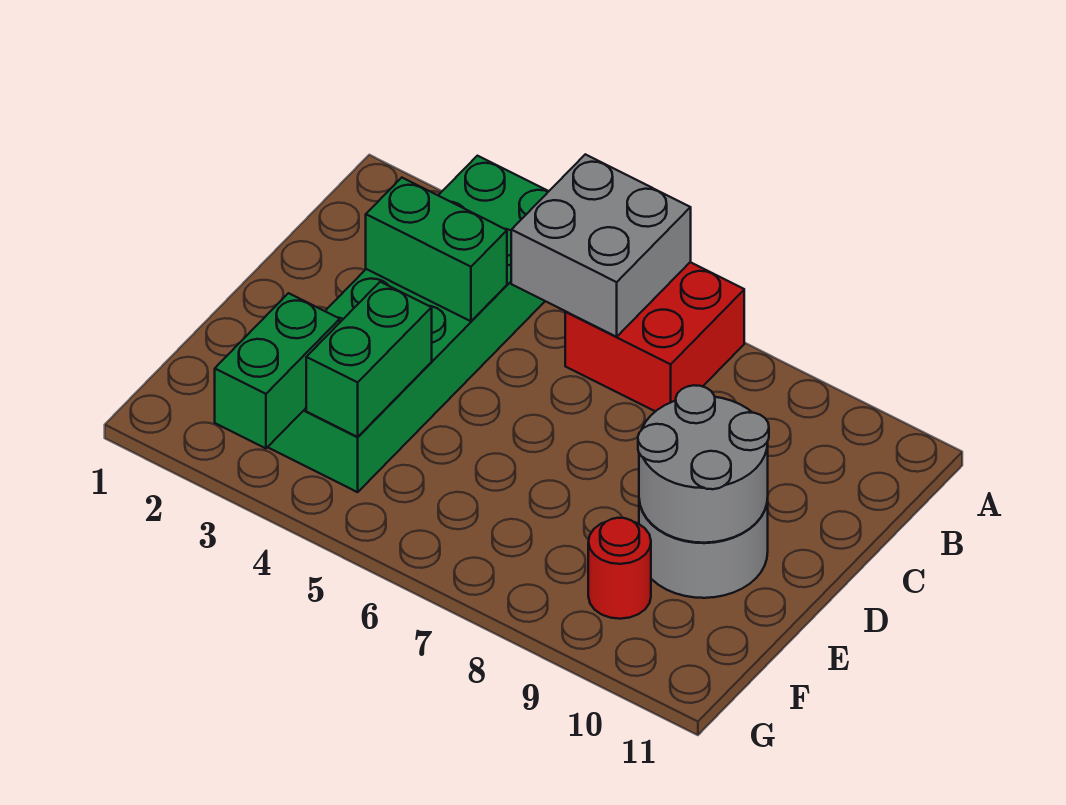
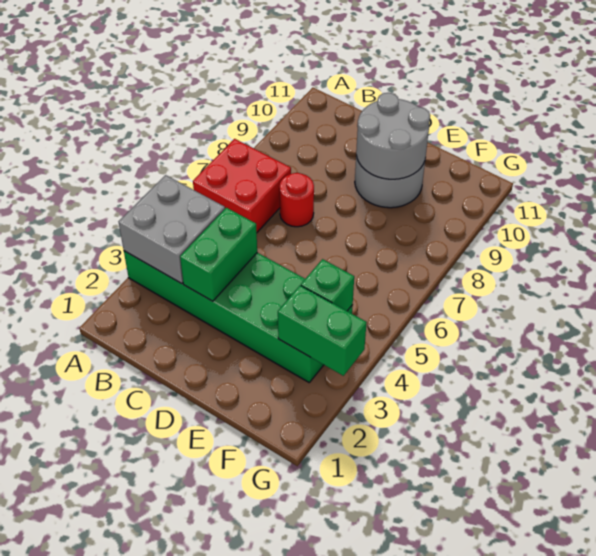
grey 2x2 brick [511,154,691,337] -> grey 2x2 brick moved to [119,175,225,284]
green 1x2 brick [306,282,432,437] -> green 1x1 brick [301,259,354,311]
red 1x1 round brick [588,518,651,619] -> red 1x1 round brick moved to [280,173,314,227]

